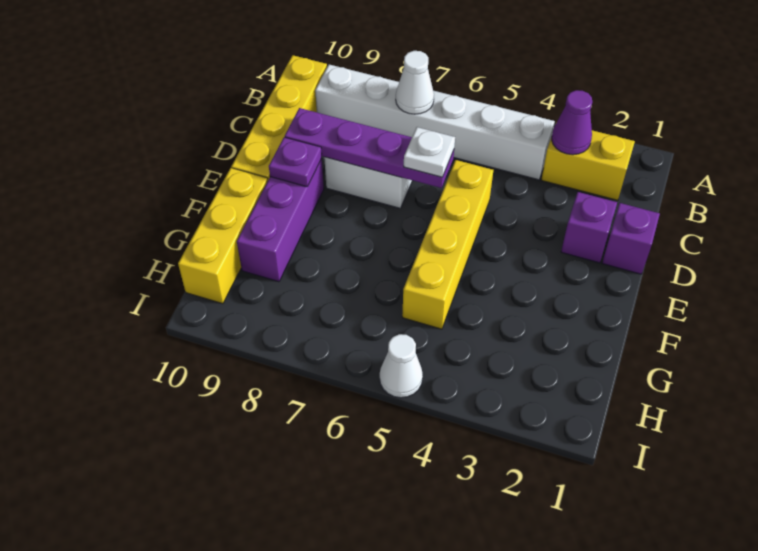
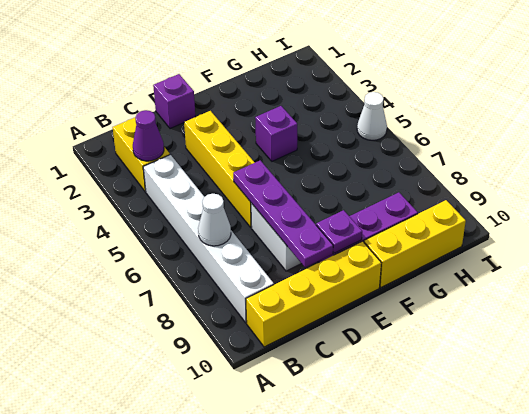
purple 1x1 brick [561,192,617,263] -> purple 1x1 brick moved to [255,106,297,161]
yellow 1x4 brick [402,160,493,329] -> yellow 1x4 brick turned to [184,111,255,227]
white 1x1 plate [404,127,455,177] -> none

